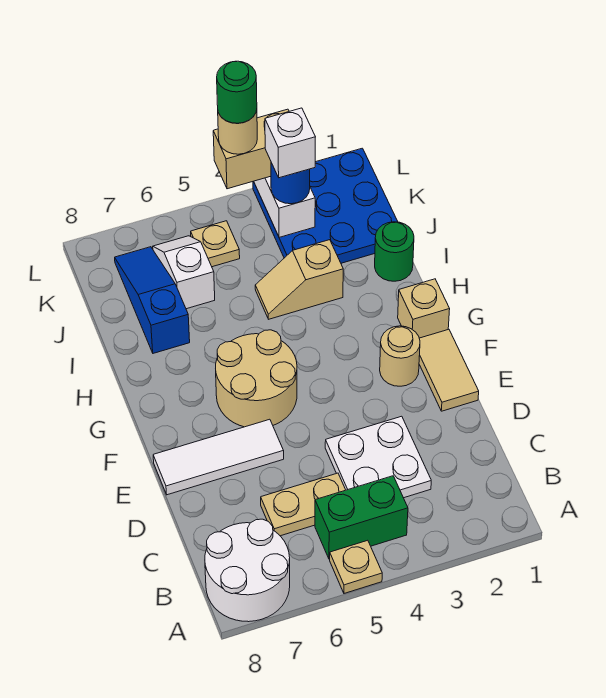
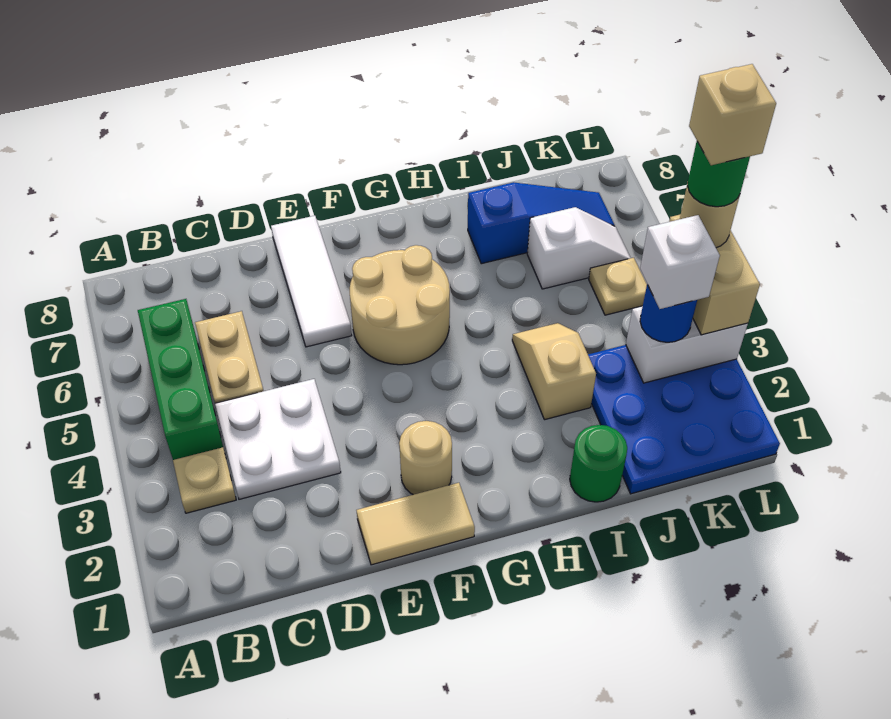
tan 1x1 plate [330,540,382,593] -> tan 1x1 plate moved to [173,447,236,513]
white 2x2 round brick [205,519,290,622] -> none
green 1x2 brick [315,476,408,559] -> green 1x3 brick [138,299,223,460]
tan 1x1 brick [398,279,450,338] -> tan 1x1 brick moved to [689,64,776,165]

